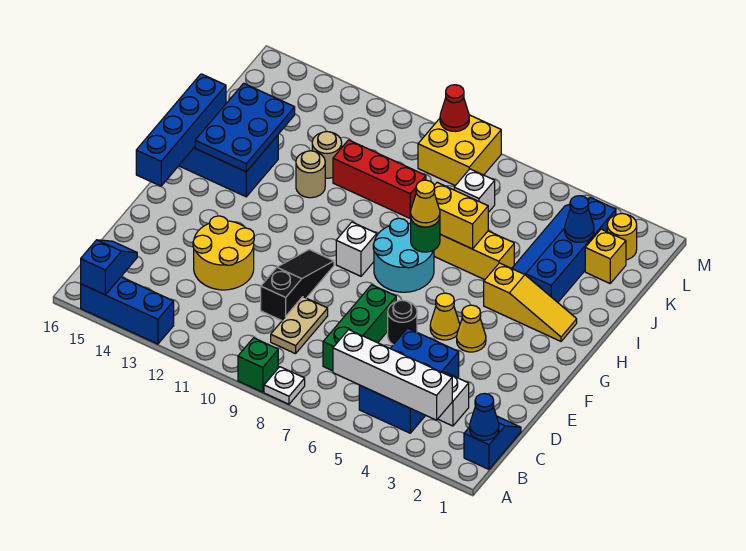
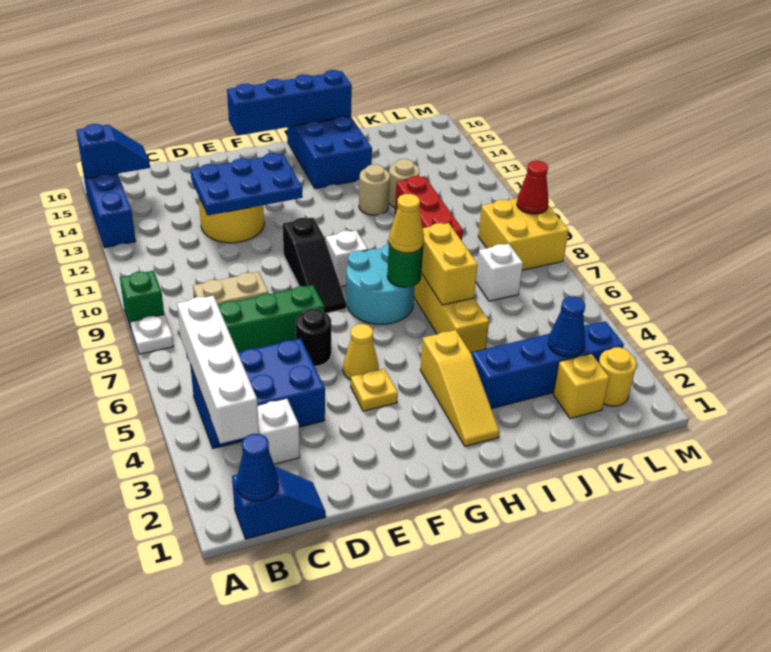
black 1x3 slope [261,250,334,321] -> black 1x3 slope turned to [283,218,346,313]
yellow 1x1 cone [457,305,486,352] -> yellow 1x1 plate [351,369,398,411]
blue 2x3 plate [195,83,295,172] -> blue 2x3 plate moved to [191,153,303,216]

